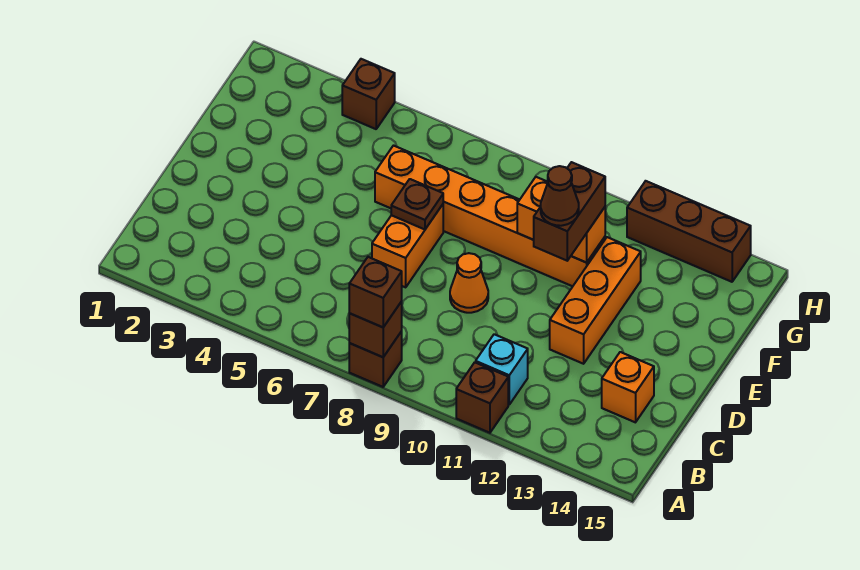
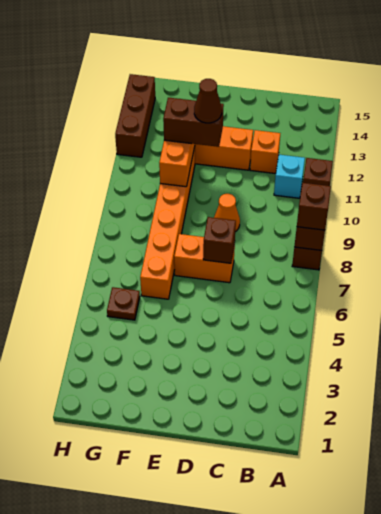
orange 1x1 brick [602,352,654,422] -> orange 1x1 brick moved to [250,130,280,174]
brown 1x1 plate [391,179,443,229] -> brown 1x1 plate moved to [107,287,140,320]
brown 1x1 brick [342,59,395,129] -> brown 1x1 brick moved to [203,217,236,263]

